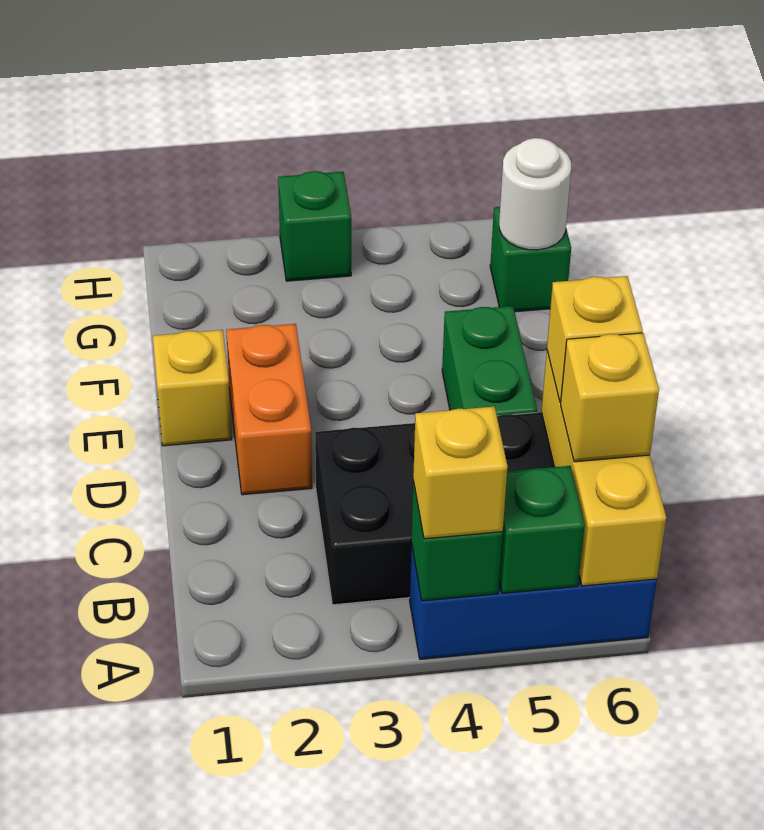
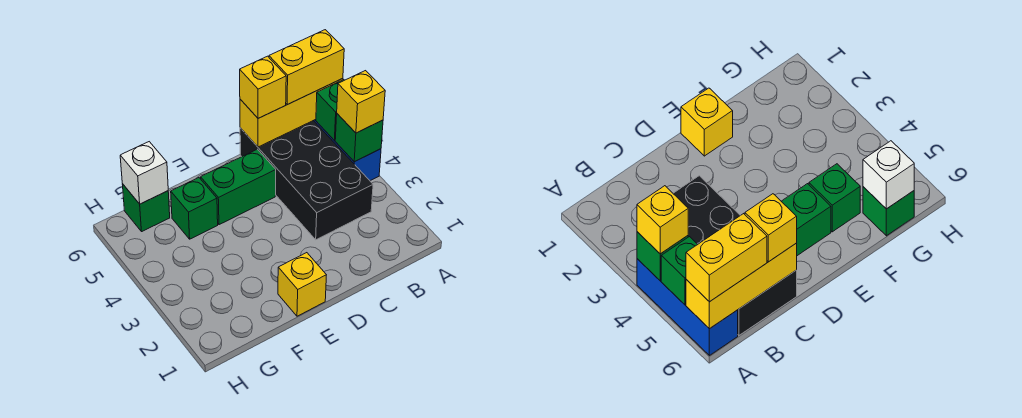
yellow 1x1 brick [560,333,659,462] -> yellow 1x2 brick [269,30,344,105]
orange 1x2 brick [226,324,312,495] -> none
white 1x1 round brick [499,138,571,250] -> white 1x1 brick [120,142,168,204]
green 1x1 brick [278,171,351,281] -> green 1x1 brick moved to [171,178,218,239]

